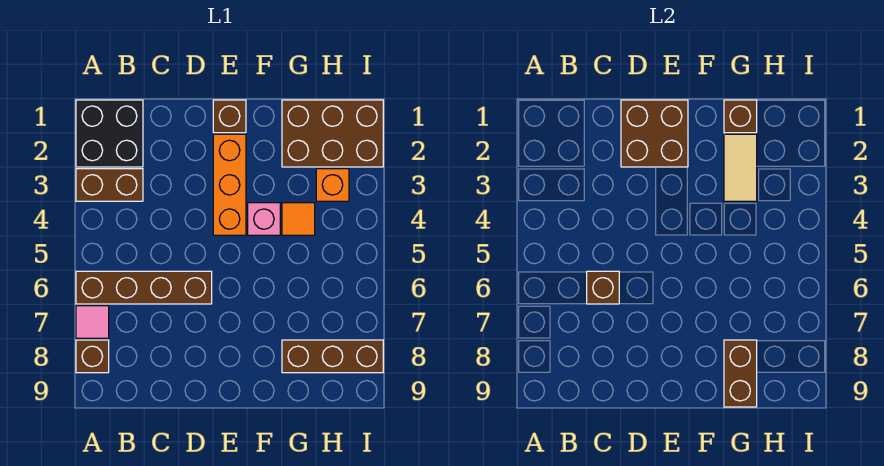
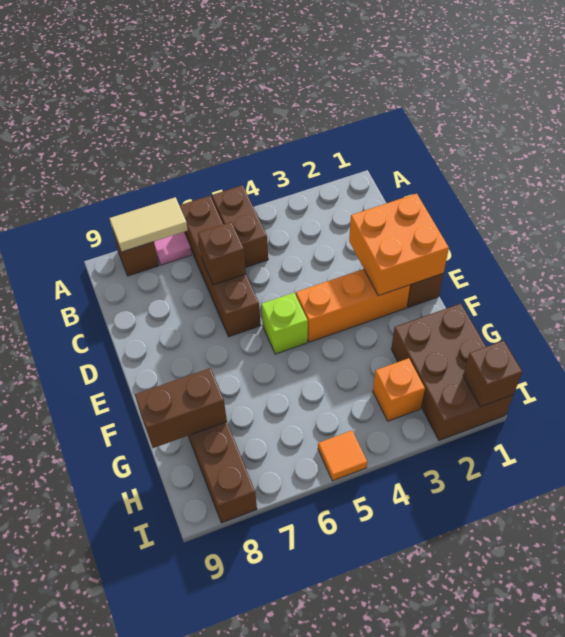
black 2x2 brick [76,100,143,167] -> none
brown 1x2 brick [76,169,143,201] -> brown 1x2 brick moved to [212,185,268,268]
brown 2x2 brick [621,100,688,167] -> orange 2x2 brick [349,194,449,296]
none -> lime 1x1 brick [261,293,308,354]
pink 1x1 brick [248,203,280,235] -> none
brown 1x1 brick [724,100,757,133] -> brown 1x1 brick moved to [463,341,522,407]
tan 1x2 tile [724,134,757,201] -> tan 1x2 tile moved to [109,197,188,252]
orange 1x1 tile [282,203,315,235] -> orange 1x1 tile moved to [318,431,367,481]

